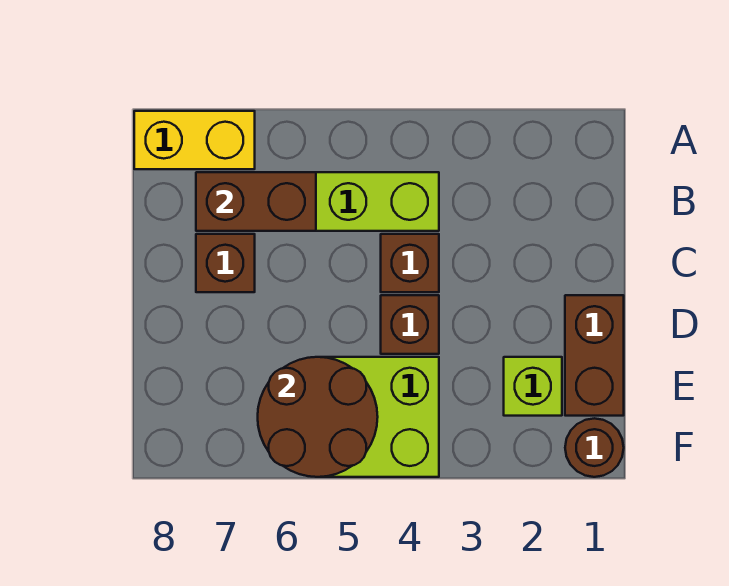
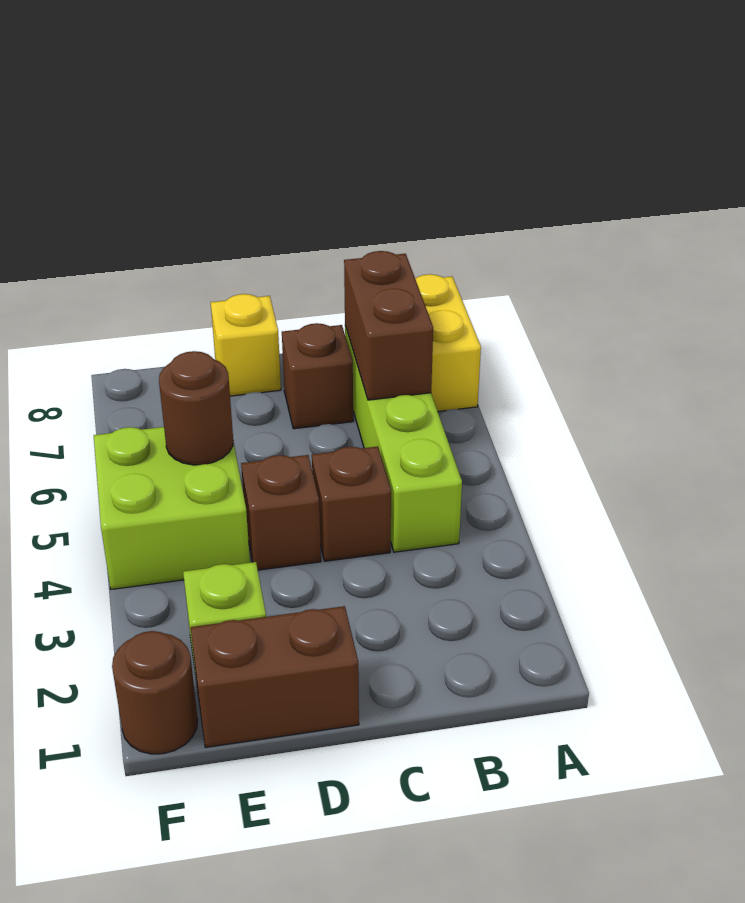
none -> yellow 1x1 brick [211,294,281,396]
brown 2x2 round brick [258,357,378,477] -> brown 1x1 round brick [159,351,233,465]

